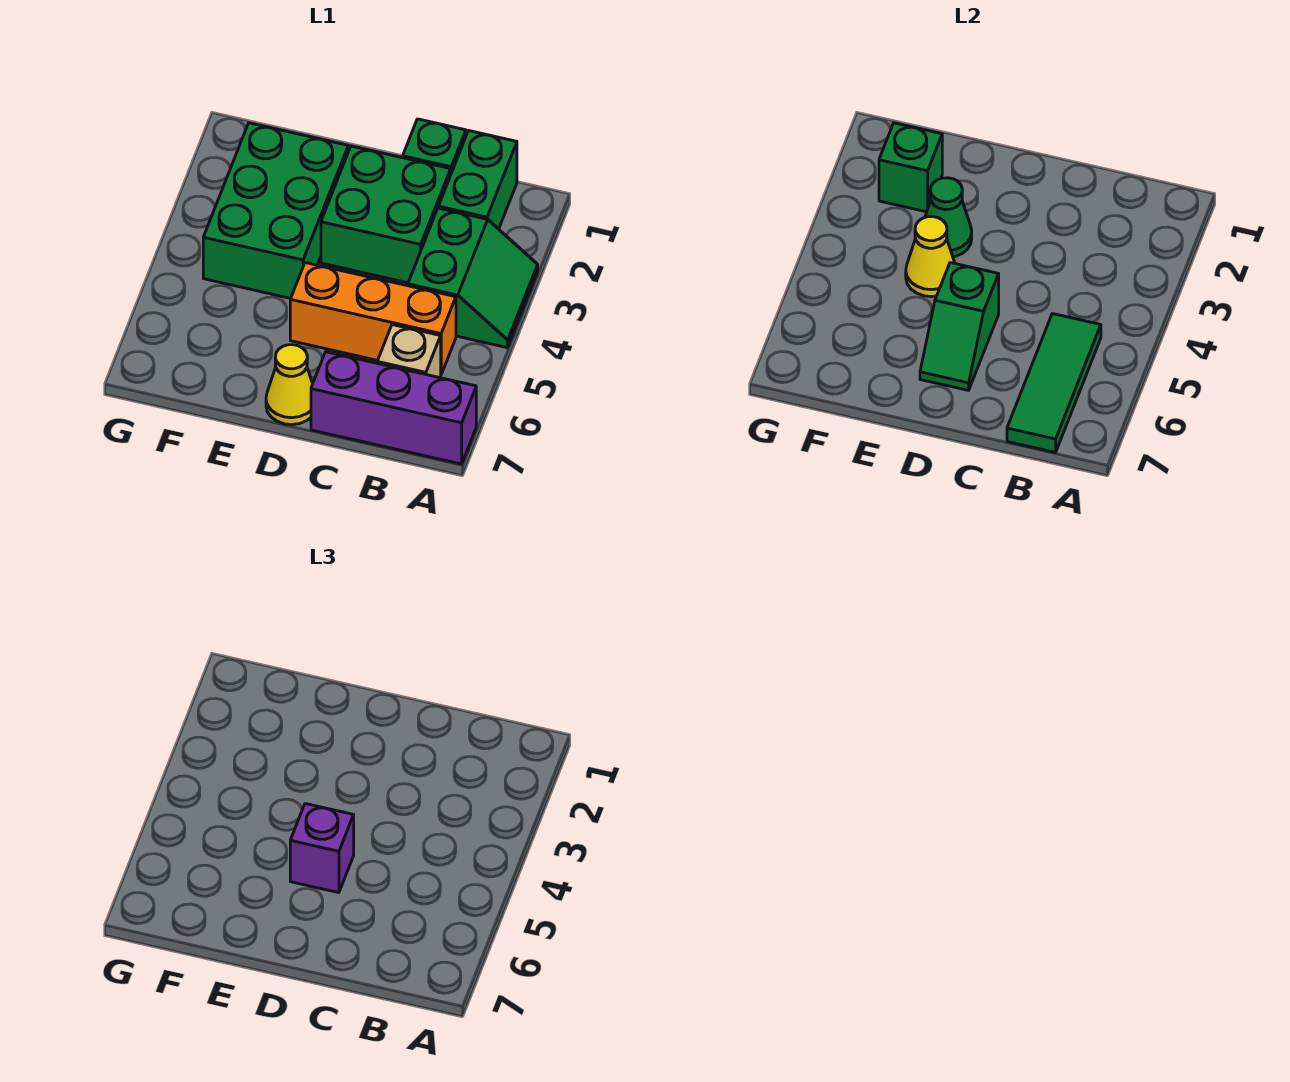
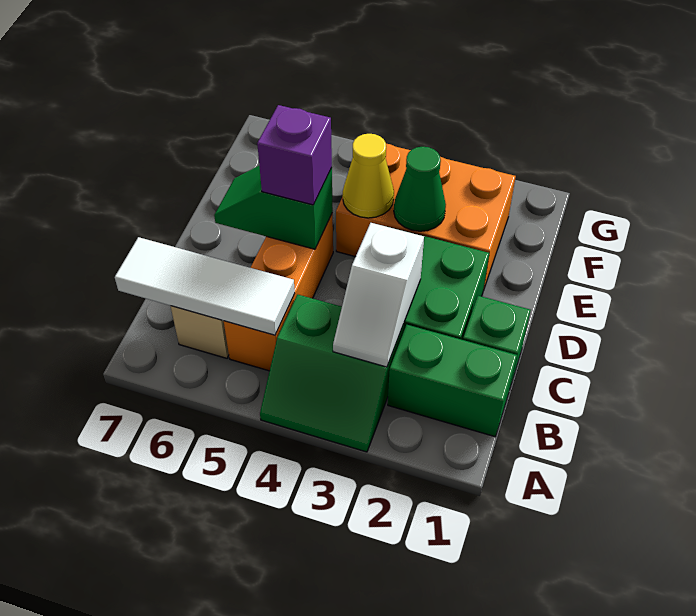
purple 1x3 brick [311,352,476,464] -> none
none -> white 1x2 slope [333,223,424,367]
green 1x3 tile [1007,314,1101,452] -> white 1x3 tile [115,237,295,335]
yellow 1x1 cone [266,345,313,425] -> none
green 2x3 brick [203,123,348,298] -> orange 2x3 brick [336,144,516,290]
green 1x1 brick [879,123,942,212] -> none

